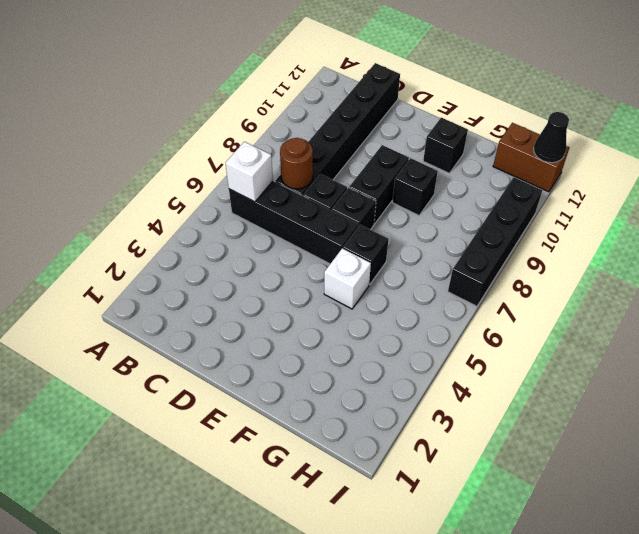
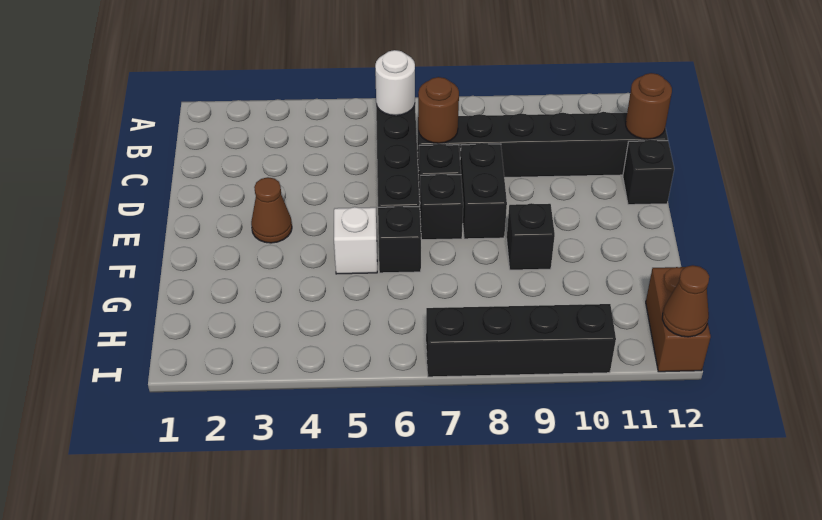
white 1x1 brick [226,142,273,202] -> white 1x1 round brick [375,50,415,116]
none -> brown 1x1 round brick [626,73,672,139]
none -> brown 1x1 cone [251,177,292,243]
black 1x2 brick [349,145,409,224] -> black 1x2 brick turned to [460,143,507,239]
black 1x1 brick [423,118,468,173] -> black 1x1 brick moved to [623,140,674,205]
black 1x1 cone [534,112,569,163] -> brown 1x1 cone [662,265,709,337]

